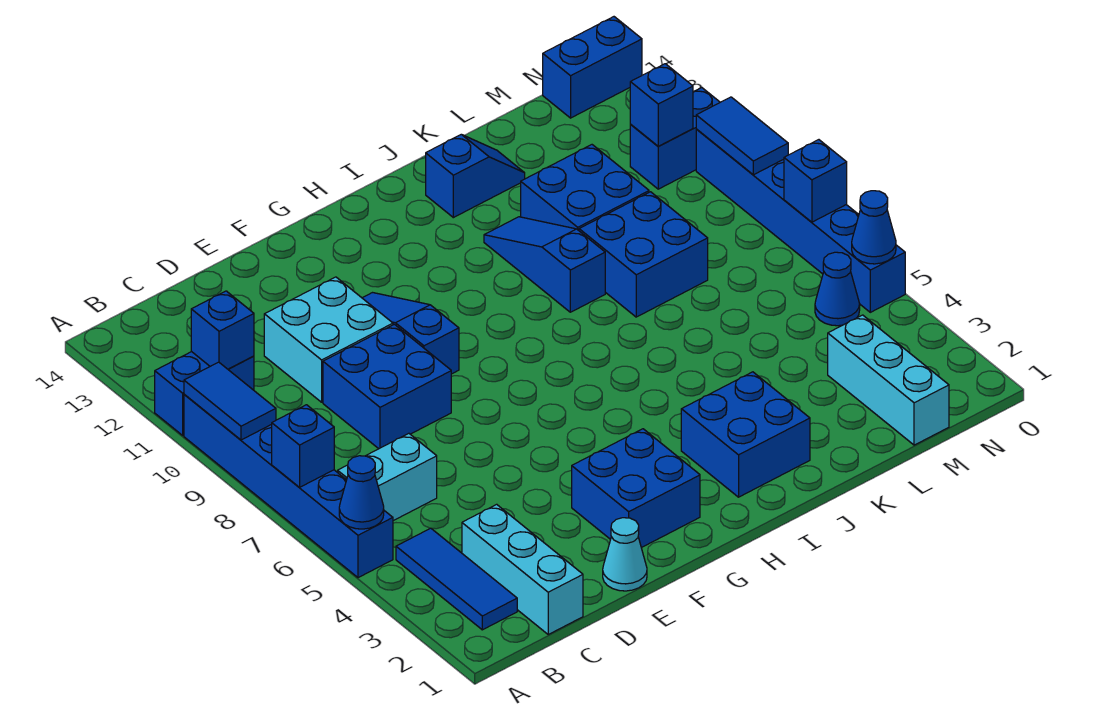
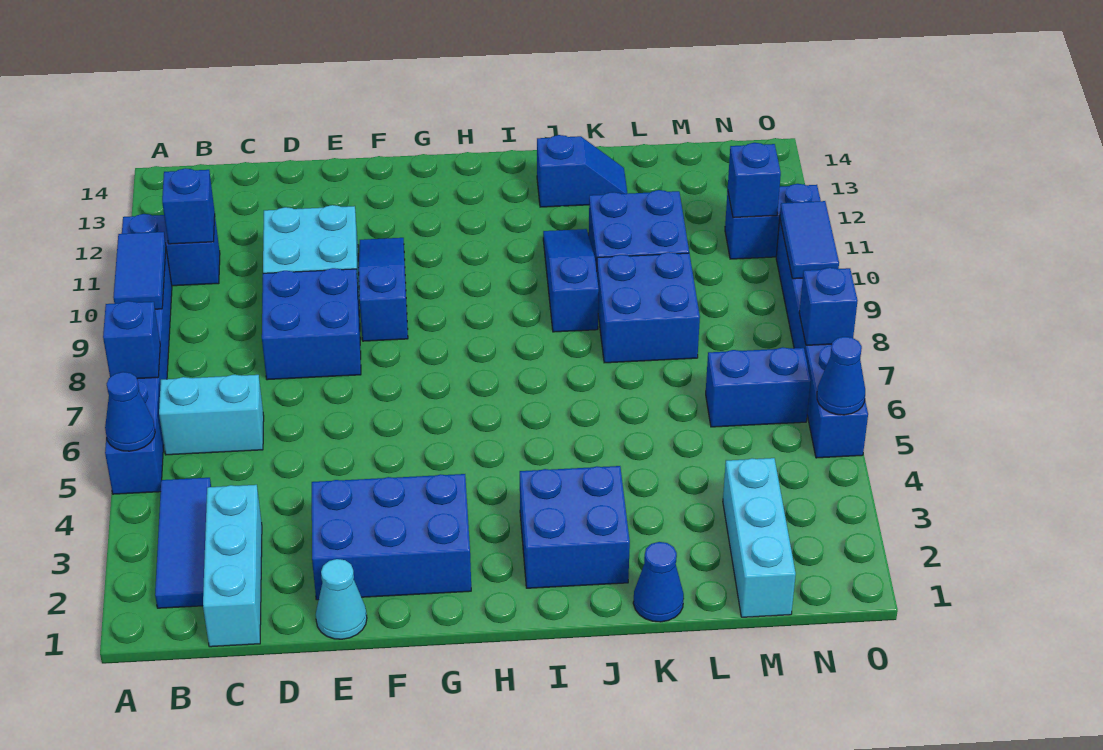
blue 2x2 brick [572,429,700,548] -> blue 2x3 brick [312,474,471,600]
blue 1x1 cone [815,252,860,326] -> blue 1x1 cone moved to [633,542,684,622]
blue 1x2 brick [543,17,642,118] -> blue 1x2 brick moved to [706,347,811,427]

